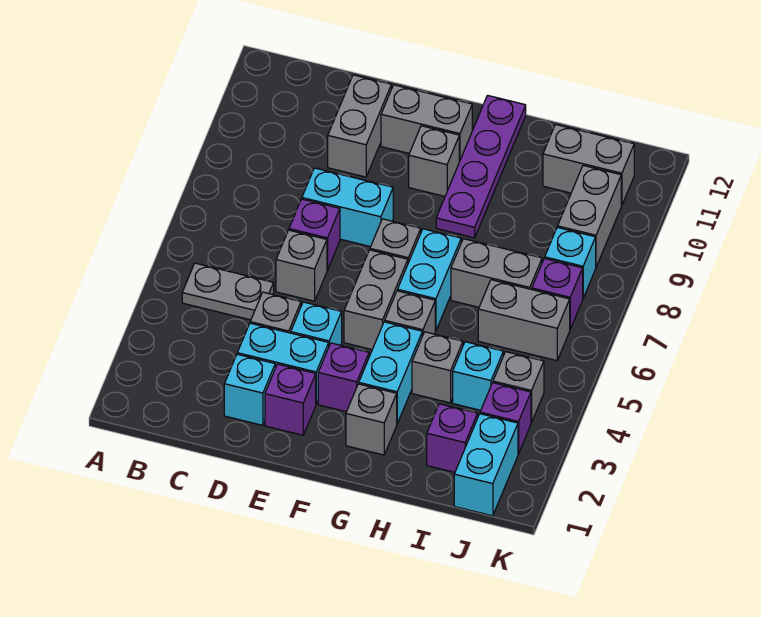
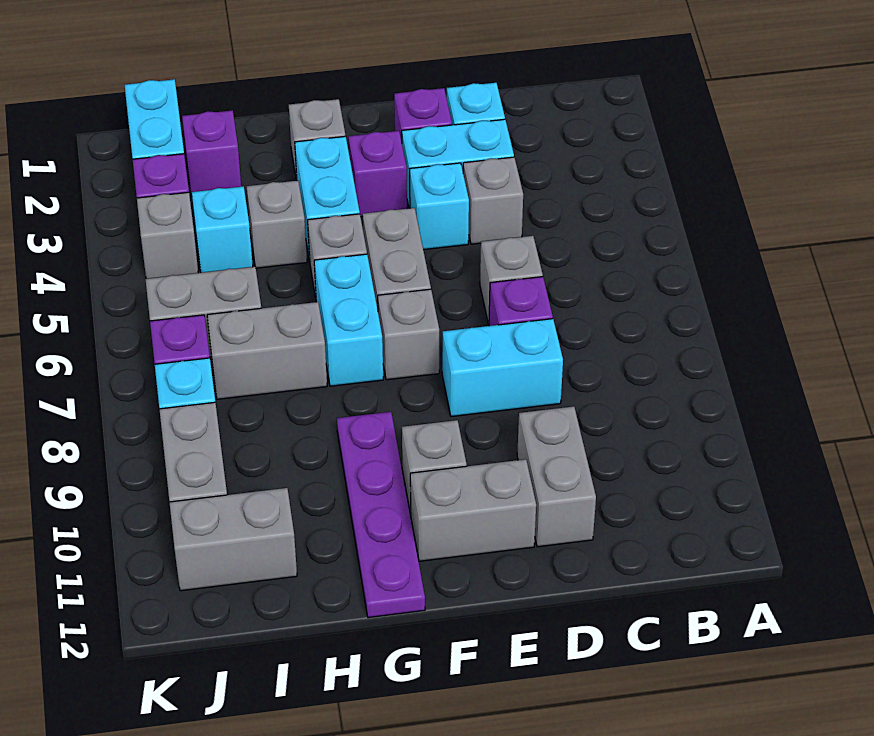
grey 1x2 plate [182,263,274,320] -> none

